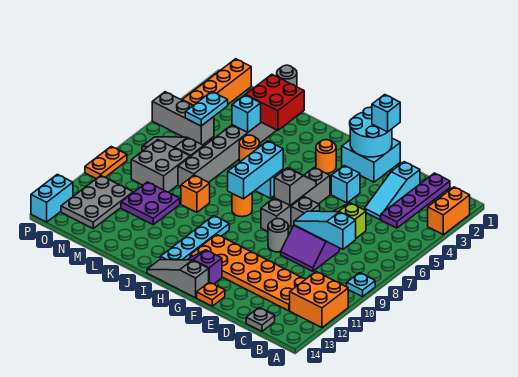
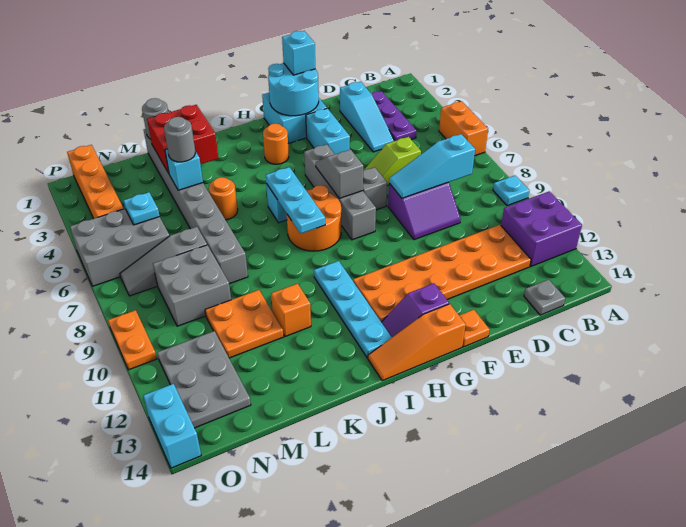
orange 1x2 brick [428,187,470,235] -> orange 1x2 brick moved to [439,101,488,156]
orange 2x2 brick [290,272,348,328] -> purple 2x2 brick [501,191,582,266]
purple 1x4 plate [381,173,450,228] -> purple 1x3 plate [371,91,416,141]
cyan 1x1 brick [331,166,360,203] -> cyan 1x2 brick [306,108,350,154]
grey 1x1 round brick [268,219,288,252] -> grey 1x1 round brick moved to [164,117,195,162]
grey 1x3 slope [147,260,209,298] -> orange 1x3 slope [368,304,466,381]
cyan 1x3 brick [228,141,283,199] -> cyan 1x3 plate [266,167,325,234]
orange 1x1 round brick [232,193,252,217] -> orange 2x2 round brick [287,185,341,251]
orange 1x1 brick [181,175,210,212] -> orange 1x1 brick moved to [271,284,311,336]
purple 2x2 plate [121,182,180,225] -> orange 2x2 plate [205,290,283,358]
cyan 1x2 plate [185,92,228,126] -> cyan 1x1 plate [123,192,160,225]
grey 1x3 brick [152,92,214,145] -> grey 2x3 brick [70,209,169,286]

